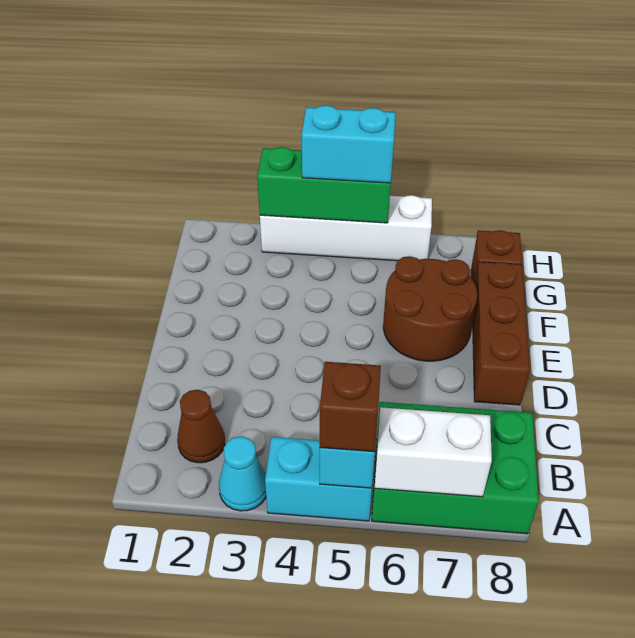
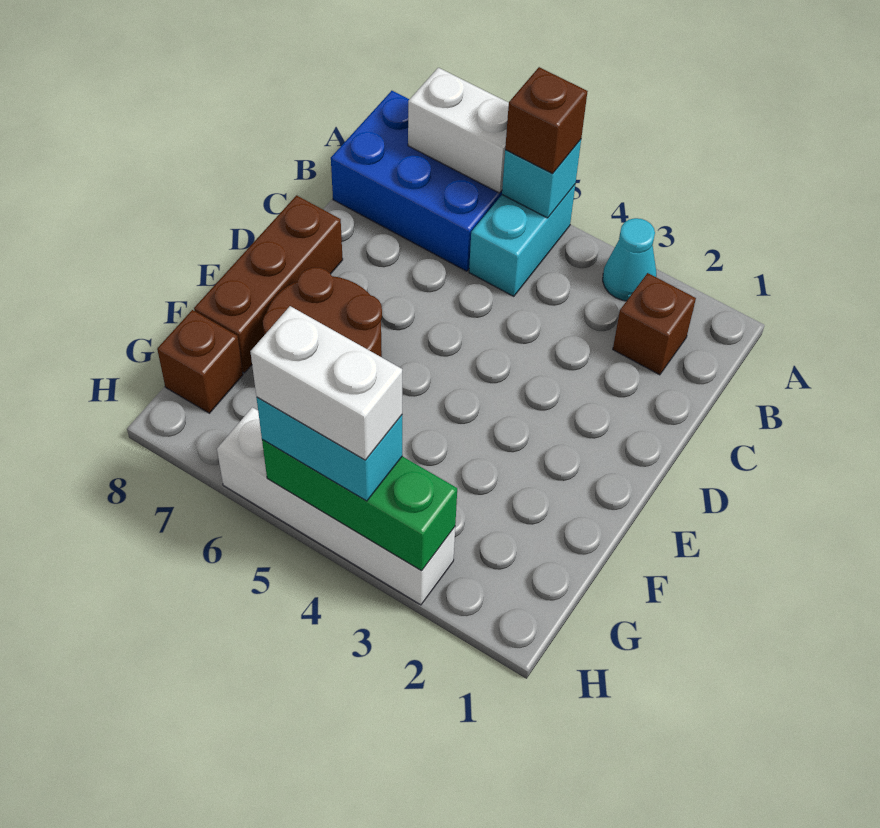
cyan 1x2 brick [265,437,372,521] -> cyan 1x2 brick turned to [469,185,575,296]
green 2x3 brick [372,402,539,534] -> blue 2x3 brick [331,91,502,271]
brown 1x1 cone [177,390,225,463] -> brown 1x1 brick [613,273,696,375]
none -> white 1x2 brick [250,306,402,460]

